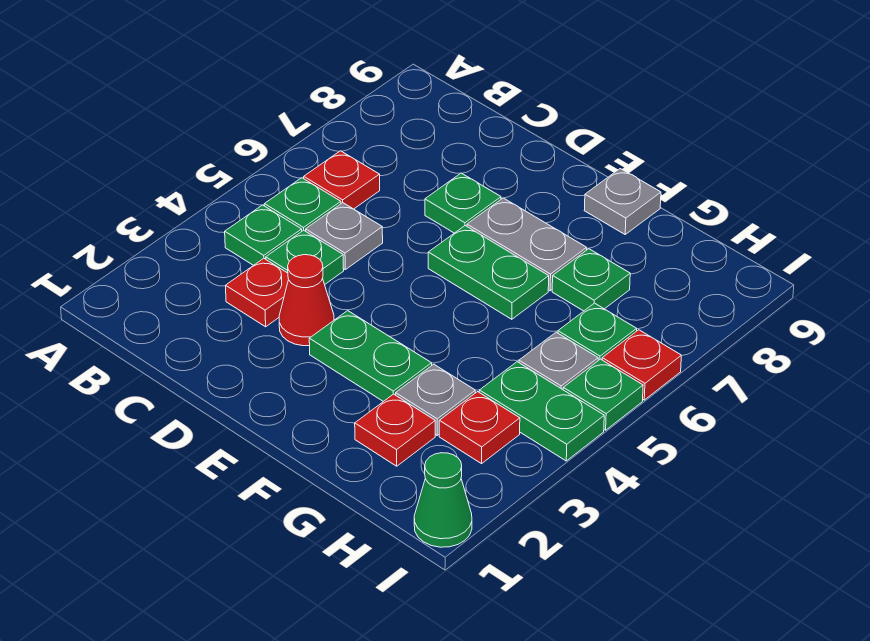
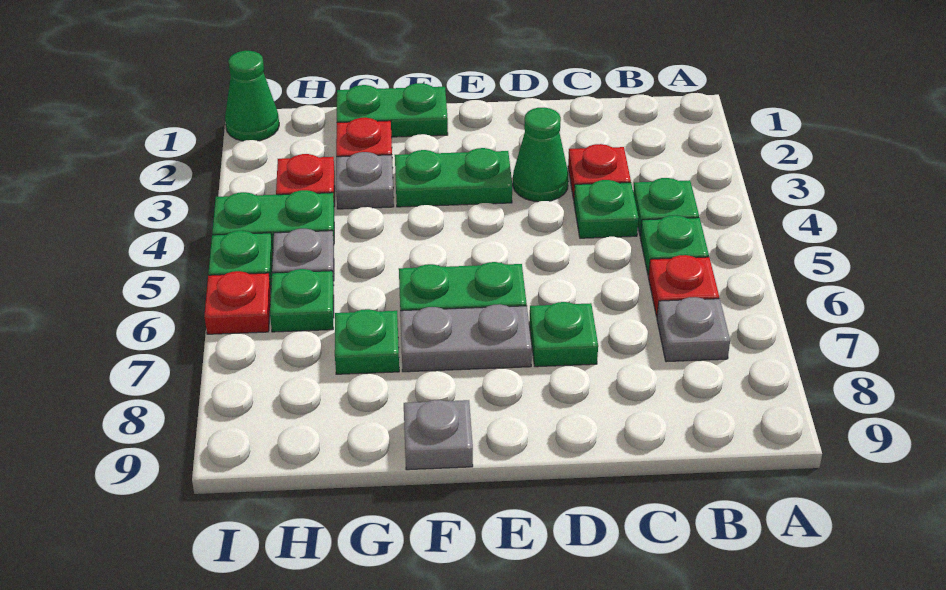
grey 1x1 plate [306,203,383,270] -> grey 1x1 plate moved to [657,297,730,362]
red 1x1 cone [279,255,334,346] -> green 1x1 cone [513,108,568,202]
none -> green 1x2 plate [337,83,448,137]

